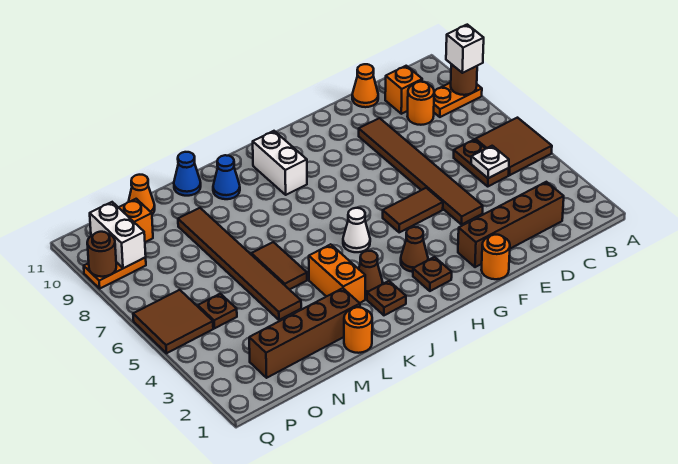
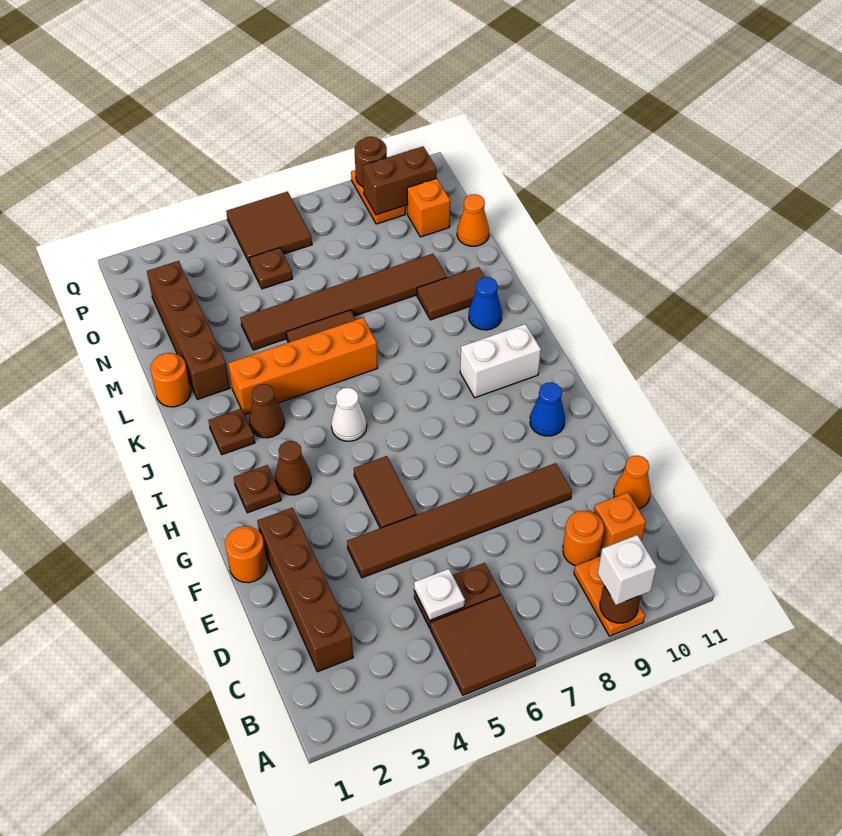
orange 1x2 brick [309,244,365,303] -> orange 1x4 brick [228,318,378,415]
none -> brown 1x2 tile [417,267,485,320]
blue 1x1 cone [174,152,201,196] -> blue 1x1 cone moved to [530,382,565,436]
white 1x2 brick [90,202,146,268] -> brown 1x2 brick [362,146,436,215]

